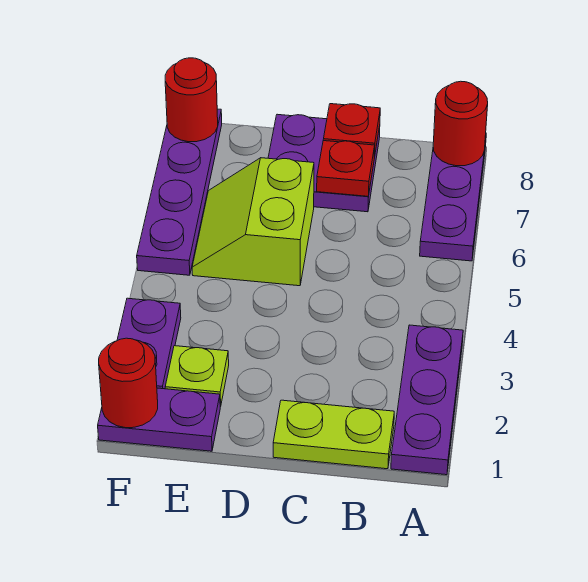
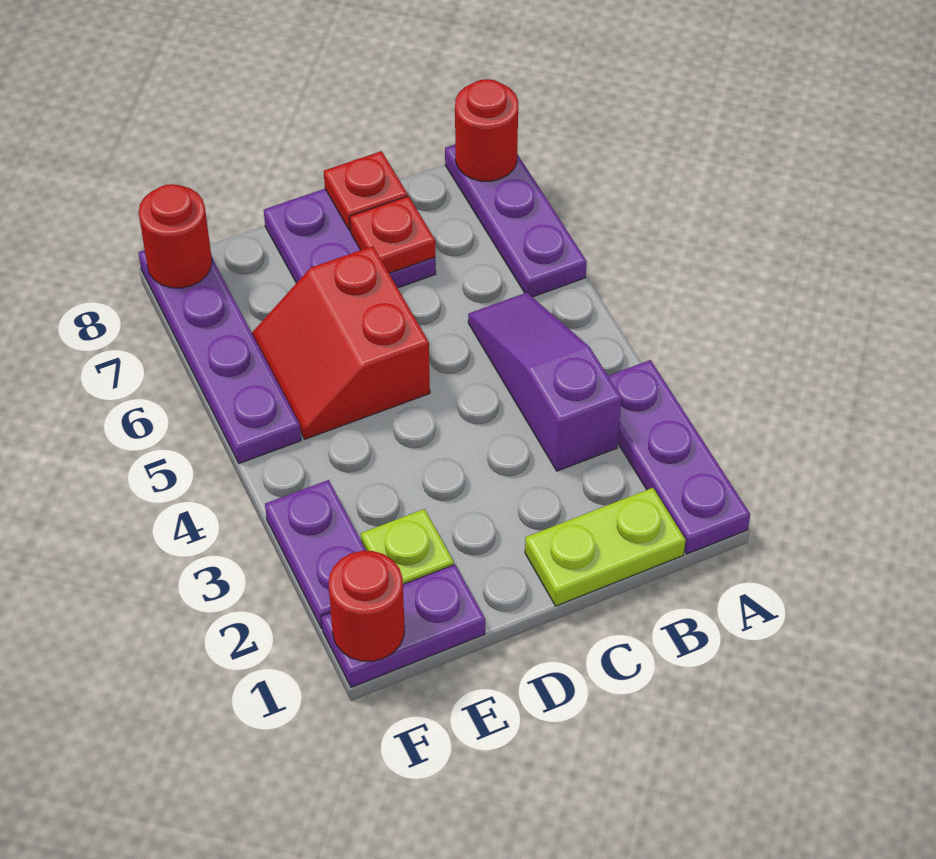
none -> purple 1x3 slope [468,293,621,471]
lime 2x2 slope [192,158,314,286] -> red 2x2 slope [252,246,430,440]

